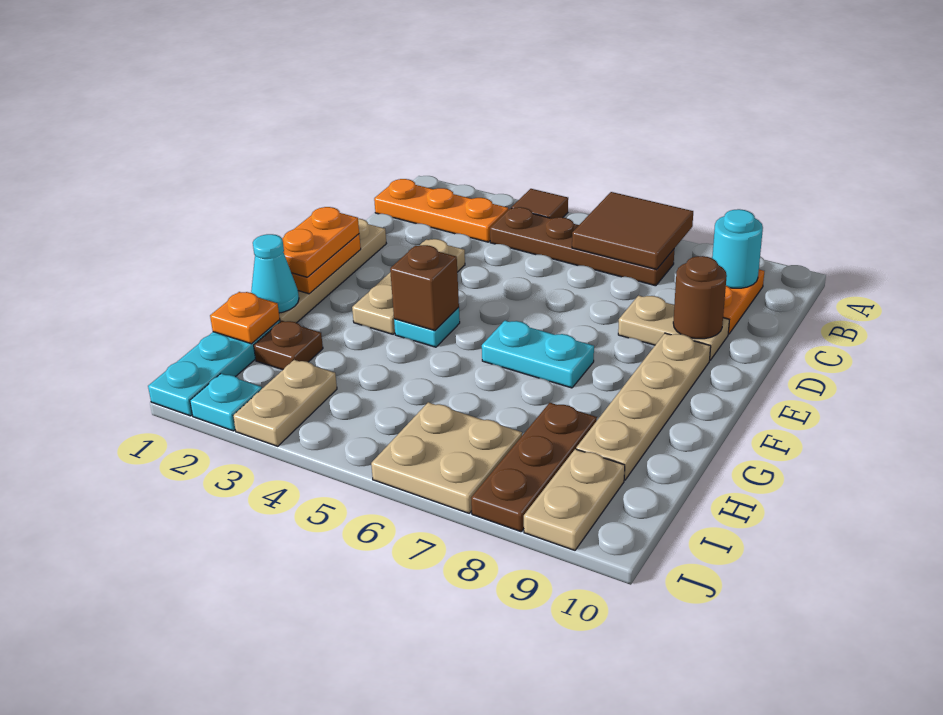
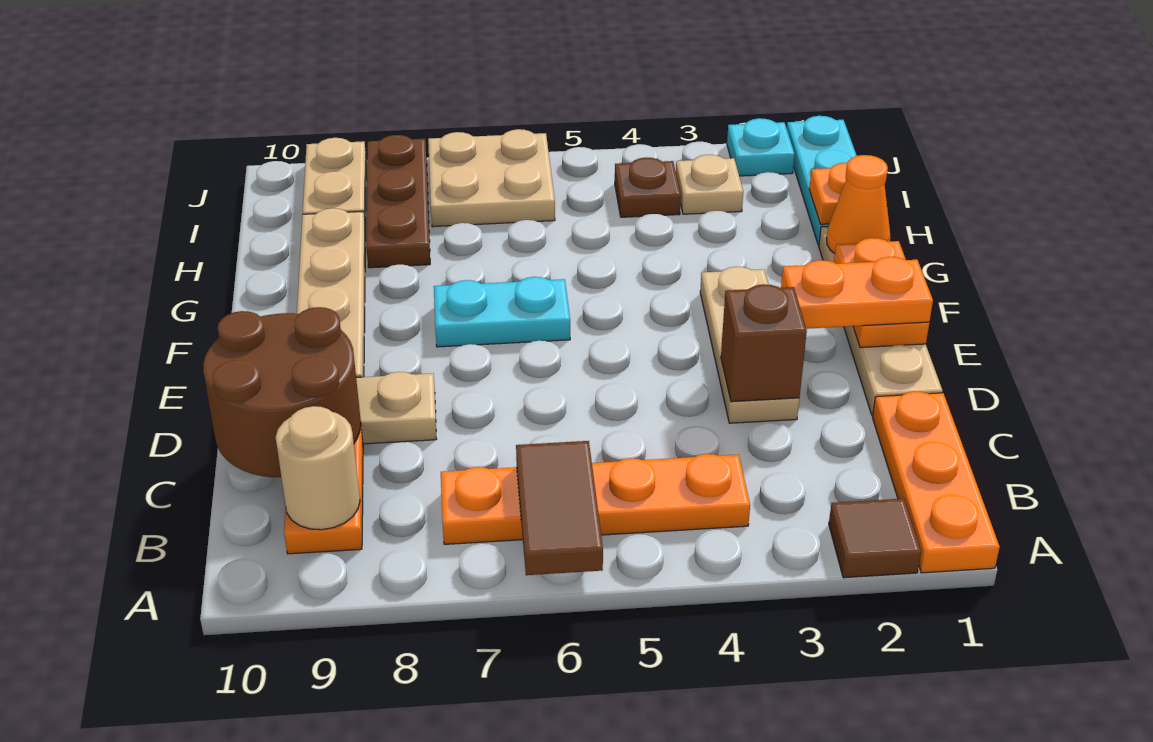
brown 1x1 tile [511,189,568,218] -> brown 1x1 tile moved to [829,499,921,578]
brown 2x2 tile [572,192,693,269] -> brown 1x2 tile [516,441,603,575]
orange 1x3 plate [374,179,508,242] -> orange 1x3 plate turned to [872,391,1000,573]
brown 1x4 plate [490,207,674,286] -> orange 1x4 plate [441,454,750,544]
cyan 1x1 round brick [712,209,763,288] -> tan 1x1 round brick [276,406,360,530]
brown 1x1 round brick [673,256,727,339] -> brown 2x2 round brick [203,307,361,477]
orange 1x2 plate [282,207,359,277] -> orange 1x2 plate turned to [781,257,933,329]
cyan 1x1 plate [394,307,460,347] -> none
brown 1x1 brick [390,245,459,331] -> brown 1x1 brick moved to [721,284,807,402]
cyan 1x1 cone [251,234,299,313] -> orange 1x1 cone [827,155,890,254]
brown 1x1 plate [254,321,323,370] -> brown 1x1 plate moved to [615,158,681,217]
tan 1x2 plate [233,360,337,446] -> tan 1x1 plate [676,155,743,214]

